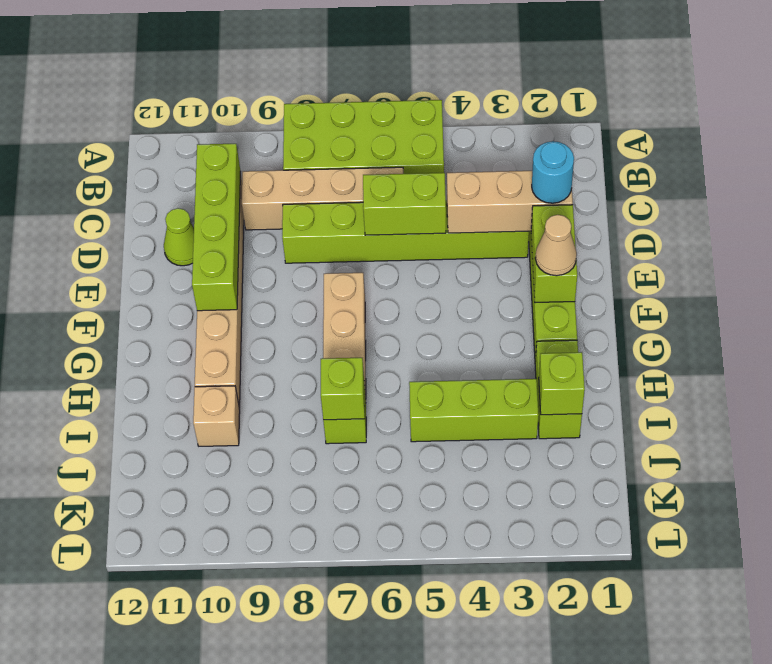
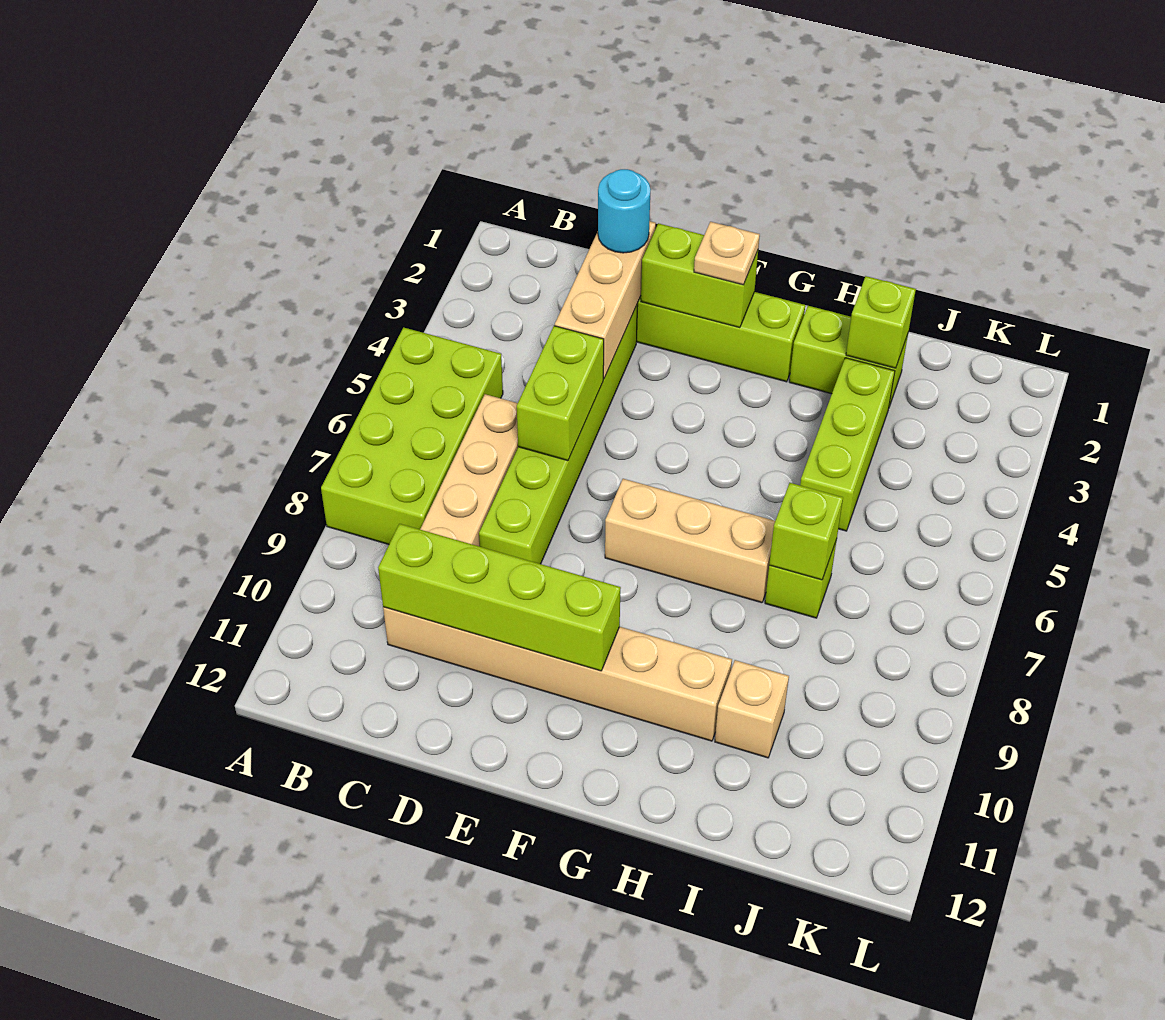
lime 1x1 cone [164,208,194,266] -> none
tan 1x1 cone [535,215,577,276] -> tan 1x1 plate [694,222,760,285]

